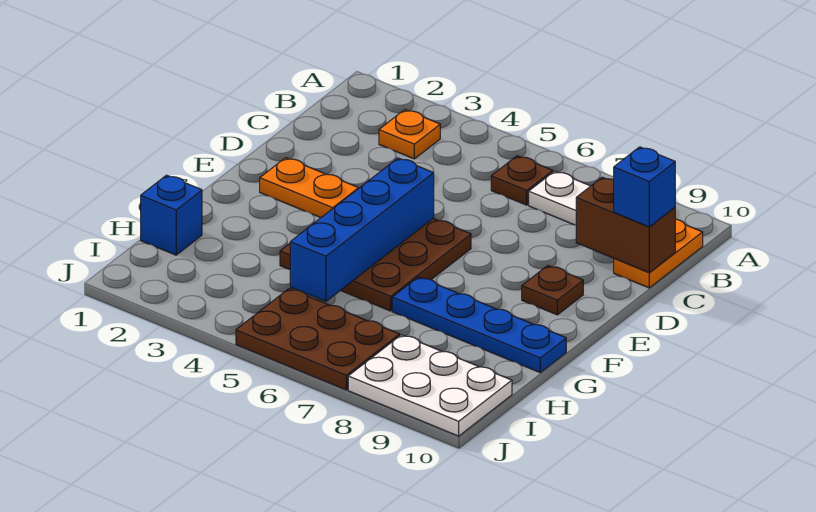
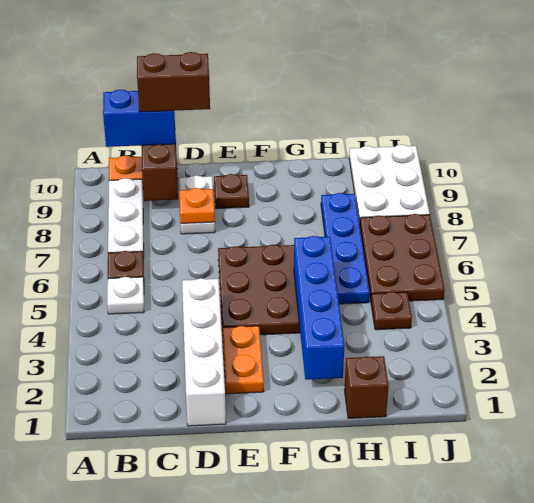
orange 1x1 plate [379,110,440,159] -> orange 1x1 plate moved to [179,188,215,223]
none -> white 1x1 plate [107,277,144,314]
blue 1x1 brick [614,147,675,227] -> blue 1x2 brick [103,90,176,147]
none -> brown 1x2 brick [137,52,210,112]
none -> white 1x4 brick [182,278,226,426]
none -> white 1x2 plate [179,175,215,234]
blue 1x4 brick [290,158,434,301] -> blue 1x4 brick turned to [294,236,344,380]
blue 1x4 plate [392,277,566,372] -> blue 1x4 plate moved to [321,193,370,304]
blue 1x1 brick [141,175,202,255] -> brown 1x1 brick [344,356,388,418]
none -> brown 1x1 plate [371,292,412,330]

